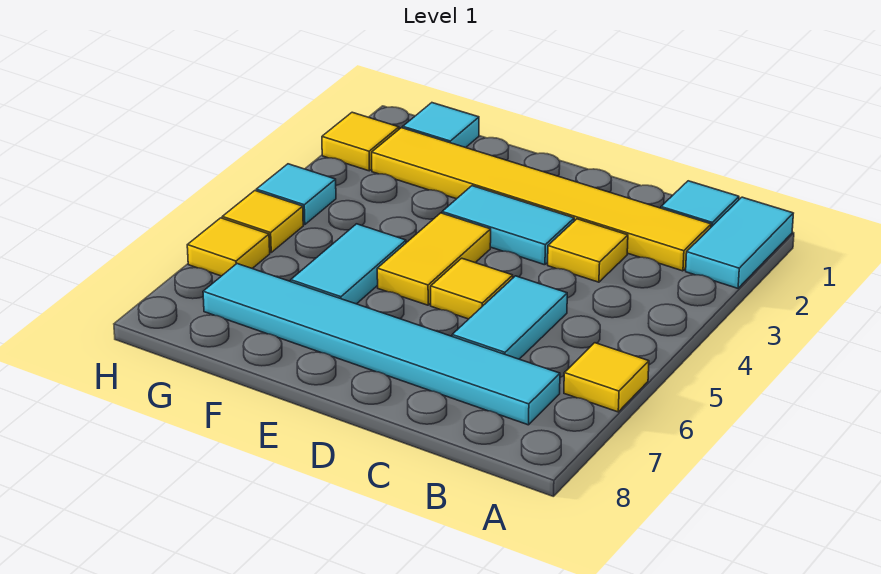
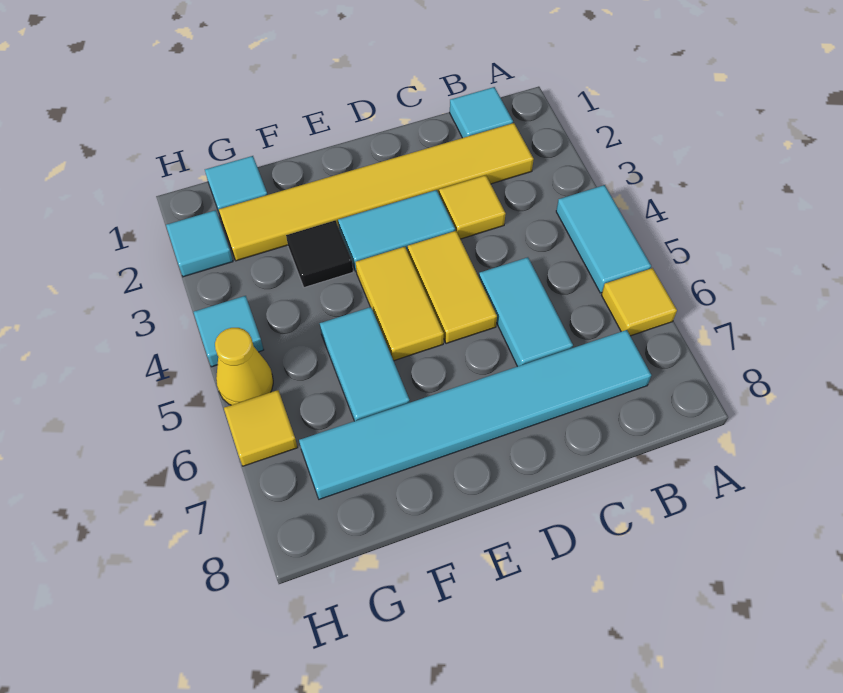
cyan 1x2 tile [686,197,793,288] -> cyan 1x2 tile moved to [556,185,651,293]
yellow 1x1 tile [431,258,513,319] -> yellow 1x2 tile [408,231,497,344]
none -> black 1x1 tile [286,221,353,287]
yellow 1x1 tile [322,112,399,171] -> cyan 1x1 tile [166,210,233,277]
yellow 1x1 tile [222,191,303,252] -> yellow 1x1 cone [215,328,273,405]

